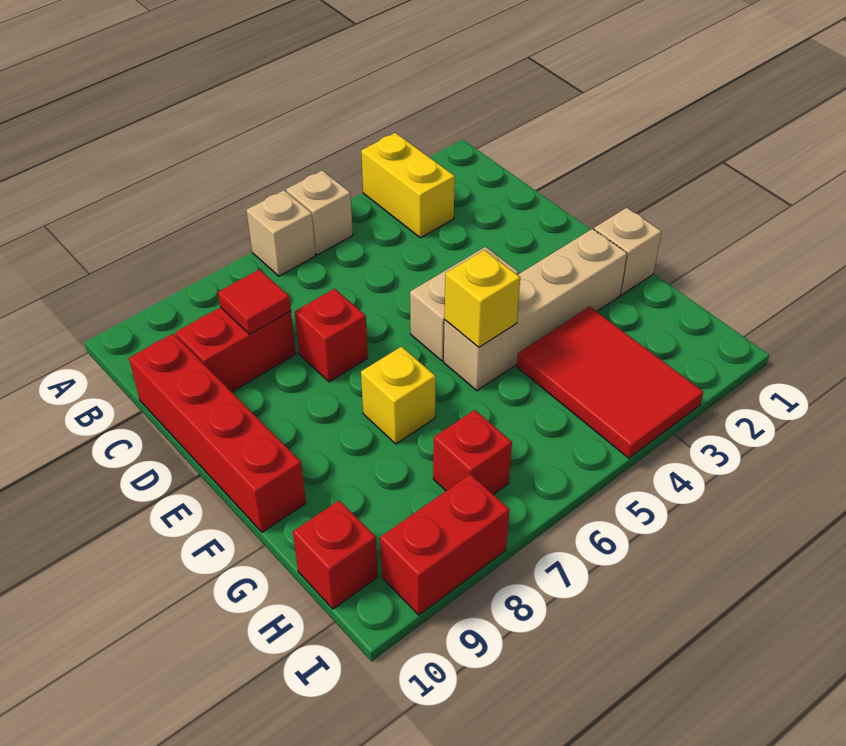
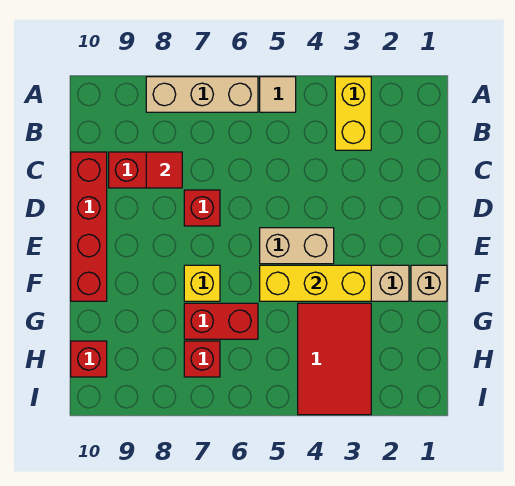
tan 1x1 brick [286,170,353,255] -> tan 1x1 tile [260,77,296,112]
tan 1x1 brick [246,190,316,276] -> tan 1x3 brick [146,77,258,112]
yellow 1x1 brick [445,250,520,347] -> yellow 1x3 brick [260,265,371,301]
red 1x2 brick [380,474,509,615] -> red 1x2 brick moved to [184,303,258,339]

